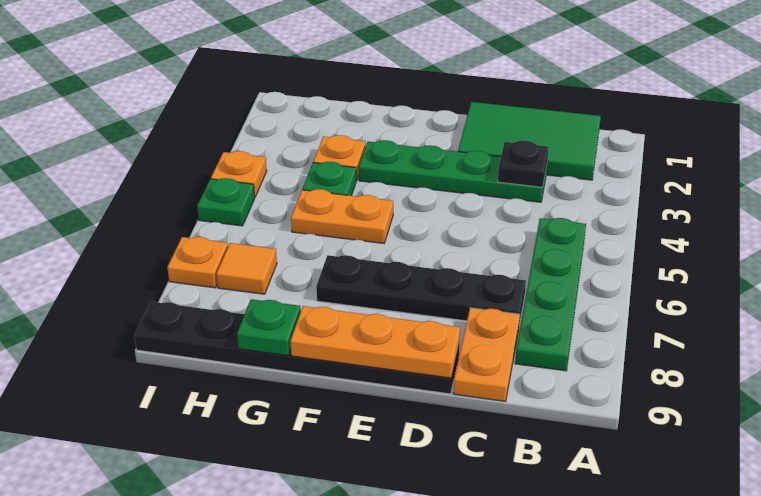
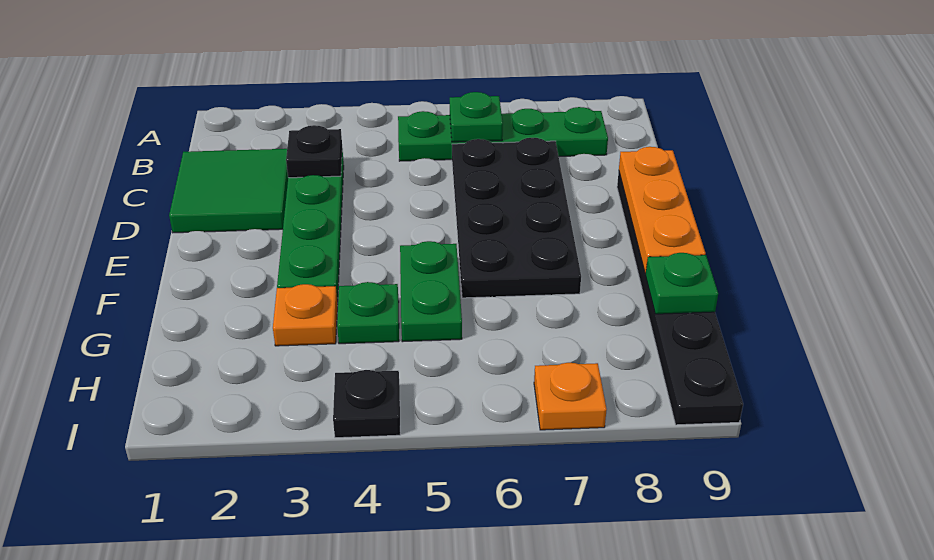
green 2x3 tile [458,102,601,180] -> green 2x2 tile [169,149,288,233]
black 1x4 plate [316,255,526,324] -> black 2x4 plate [452,138,581,298]
orange 1x2 plate [453,308,520,402] -> none
orange 1x2 plate [291,189,393,243] -> green 1x2 plate [400,241,462,342]
orange 1x1 tile [217,243,277,294] -> none
orange 1x1 plate [211,151,267,197] -> black 1x1 plate [333,370,400,438]
green 1x1 plate [197,178,255,226] -> green 1x1 plate moved to [450,92,503,142]

